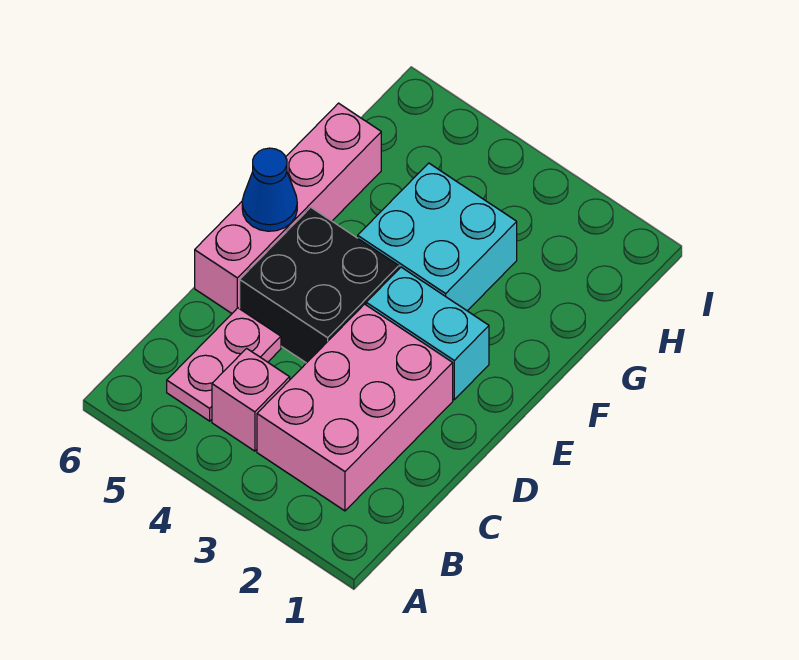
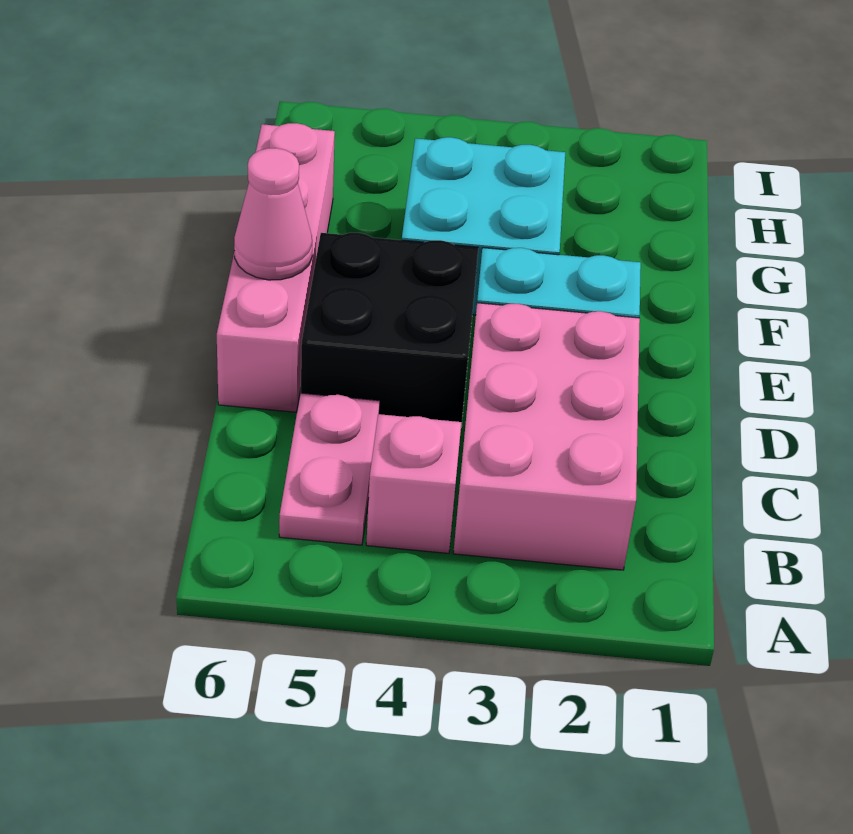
blue 1x1 cone [242,148,297,231] -> pink 1x1 cone [234,148,312,280]

